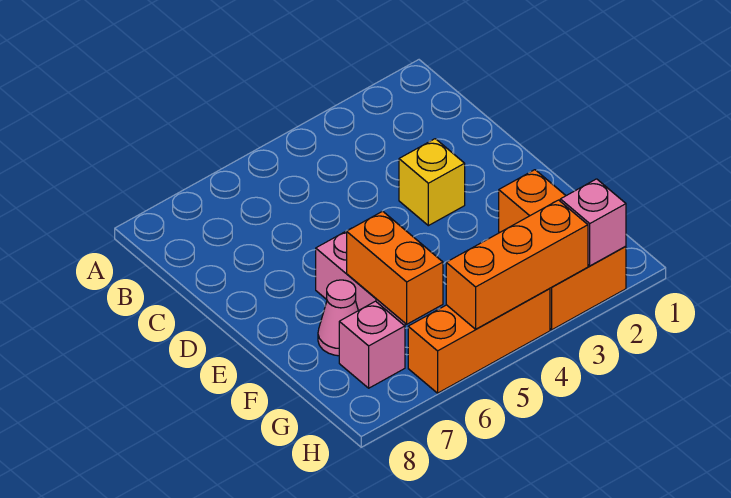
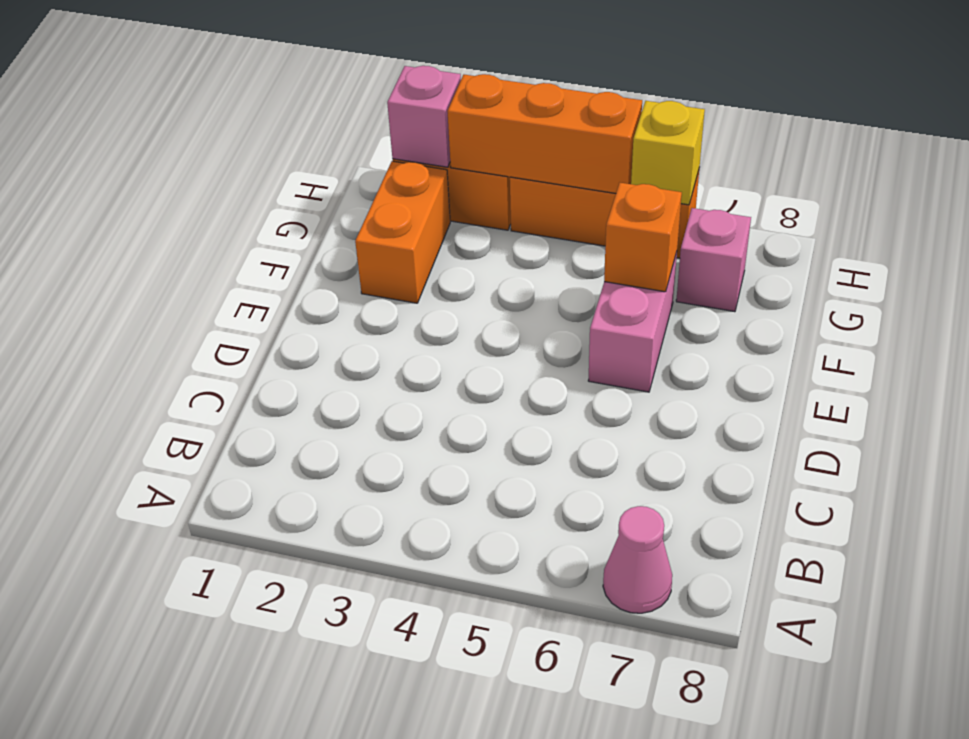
yellow 1x1 brick [399,139,465,226] -> yellow 1x1 brick moved to [631,101,705,205]
orange 1x2 brick [347,211,443,324] -> orange 1x1 brick [604,183,682,292]
pink 1x1 cone [318,280,358,356] -> pink 1x1 cone moved to [603,506,672,613]

